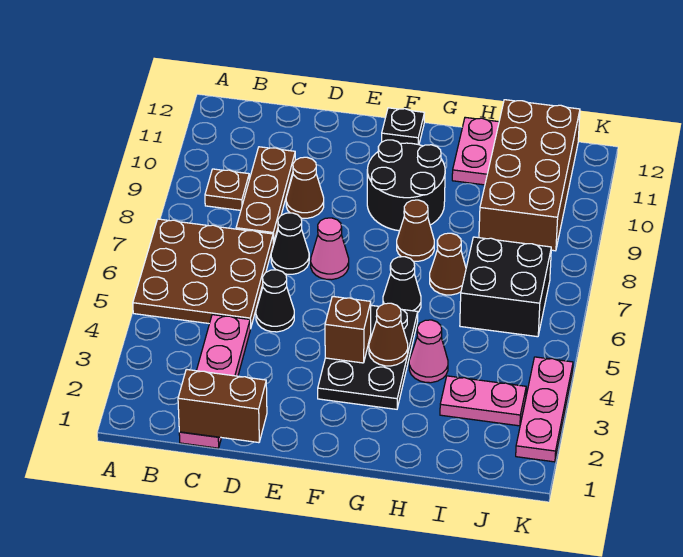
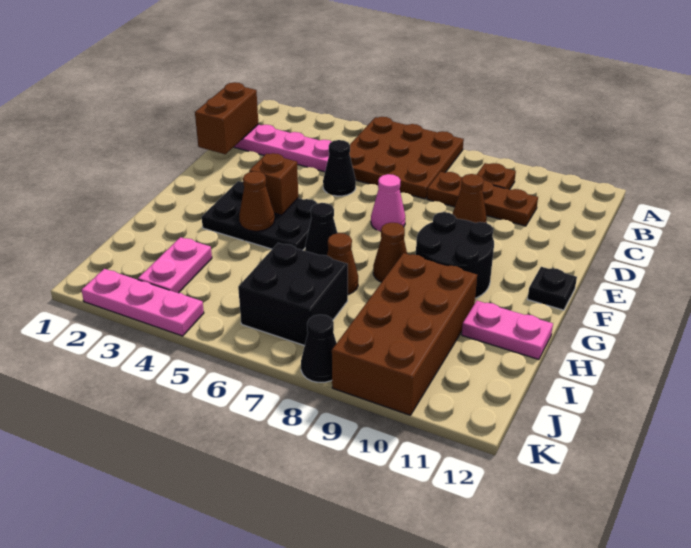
black 1x1 cone [271,213,309,274] -> black 1x1 cone moved to [301,315,337,382]
pink 1x1 cone [409,320,448,383] -> none
brown 2x4 brick [479,100,580,251] -> brown 2x4 brick turned to [332,253,477,415]

